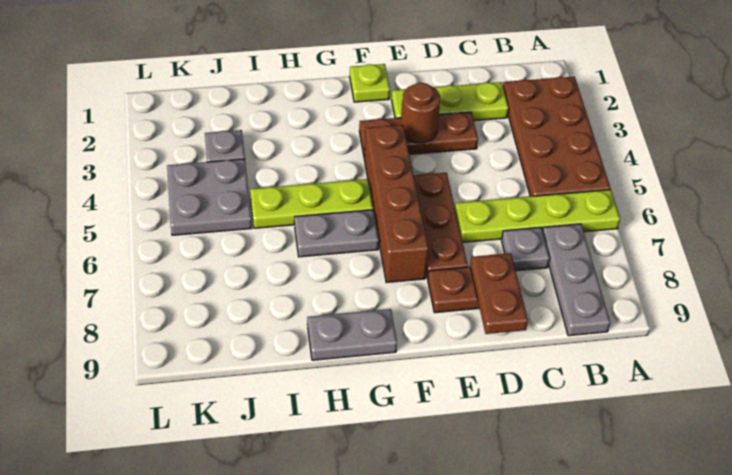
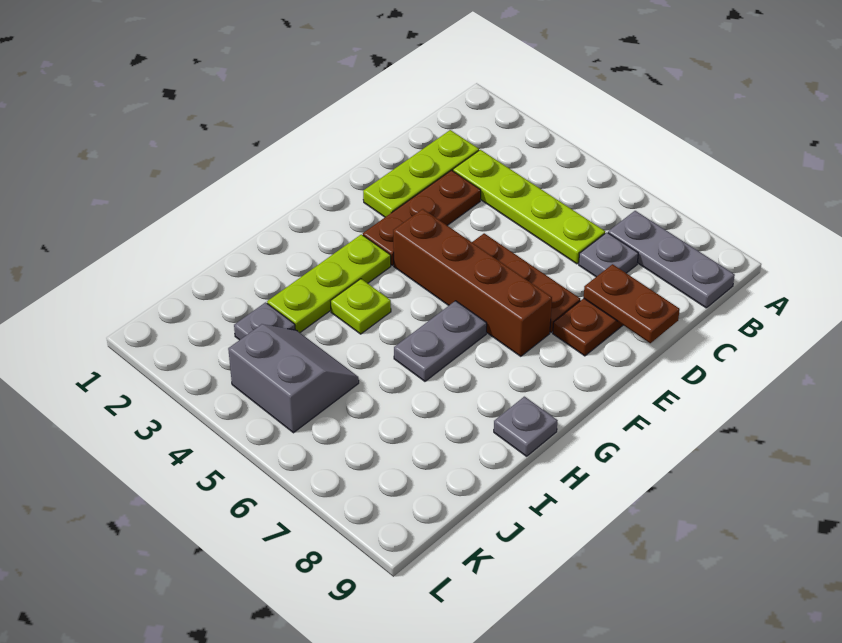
brown 2x4 plate [503,77,610,196] -> none
lime 1x4 plate [455,190,620,242] -> lime 1x4 plate turned to [453,150,605,264]
brown 1x1 round brick [401,83,440,143] -> none
lime 1x1 plate [350,64,390,102] -> lime 1x1 plate moved to [331,279,391,334]
lime 1x3 plate [250,179,373,228] -> lime 1x3 plate moved to [267,234,391,333]
grey 1x2 plate [307,309,397,360] -> grey 1x1 plate [494,397,558,456]
grey 2x2 plate [167,159,252,235] -> grey 2x2 slope [228,324,359,433]

